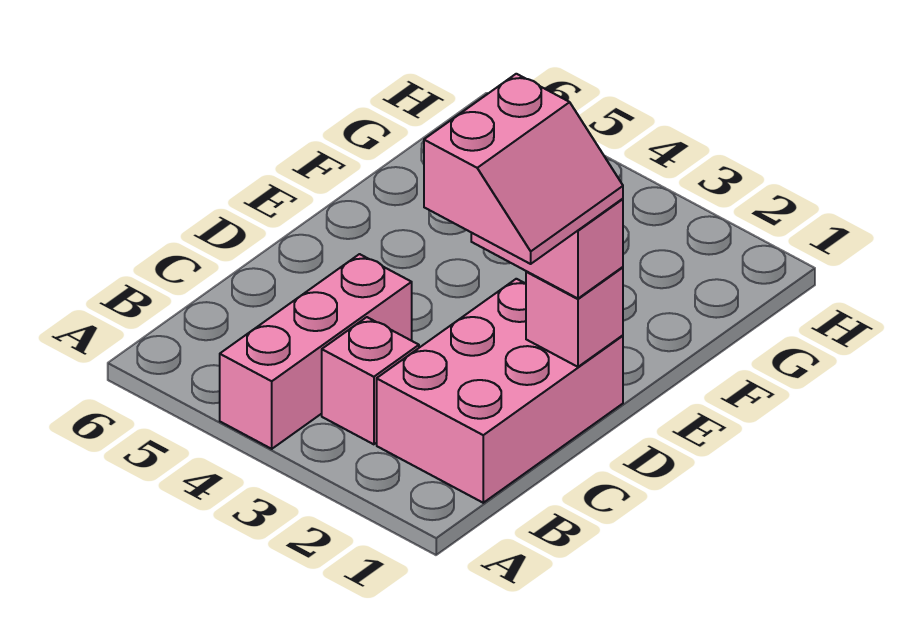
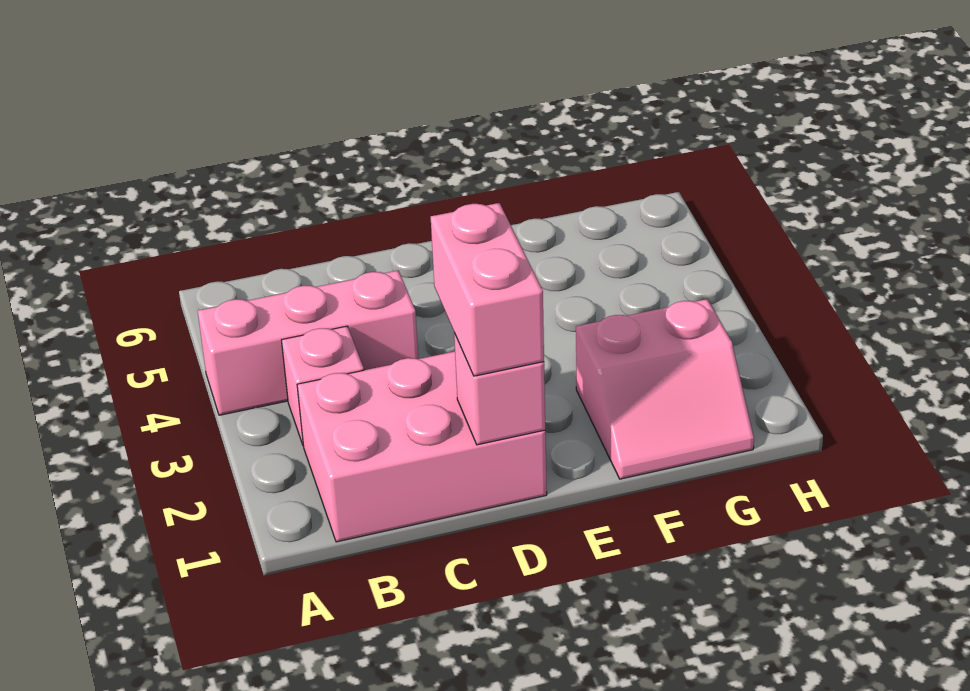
pink 2x2 slope [424,74,623,264] -> pink 2x2 slope moved to [576,299,754,479]

